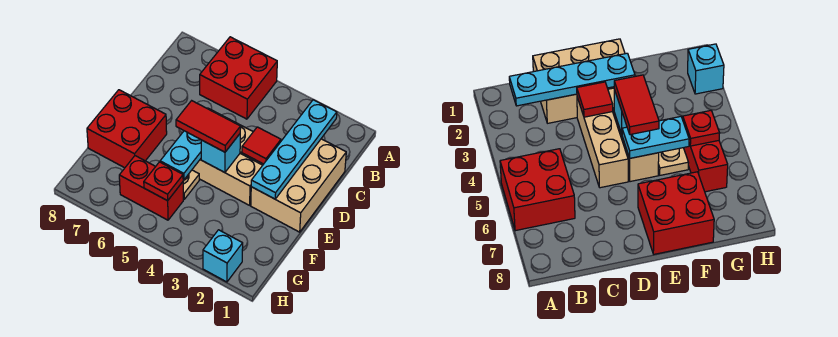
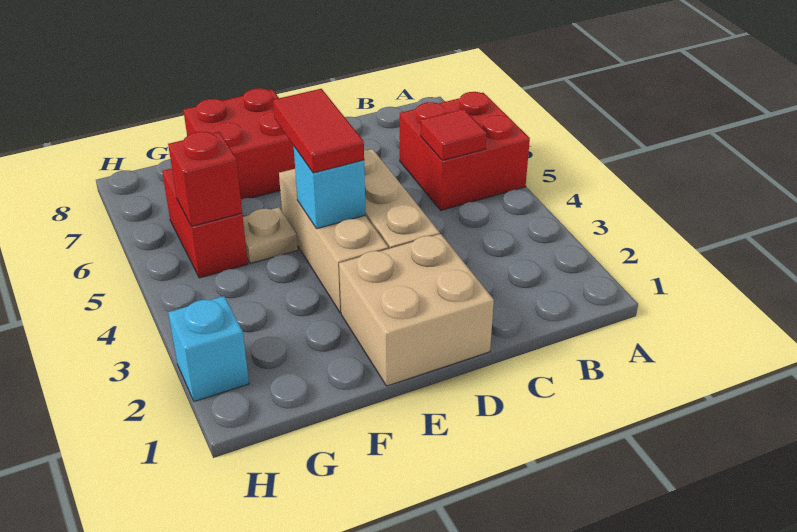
cyan 1x4 plate [251,100,337,199] -> none
tan 2x3 brick [251,139,346,232] -> tan 2x2 brick [339,234,494,386]
red 1x1 tile [242,127,281,164] -> red 1x1 tile moved to [421,109,487,160]
cyan 1x2 plate [160,131,201,180] -> none
red 1x1 plate [144,162,183,201] -> red 1x1 brick [168,132,242,226]

